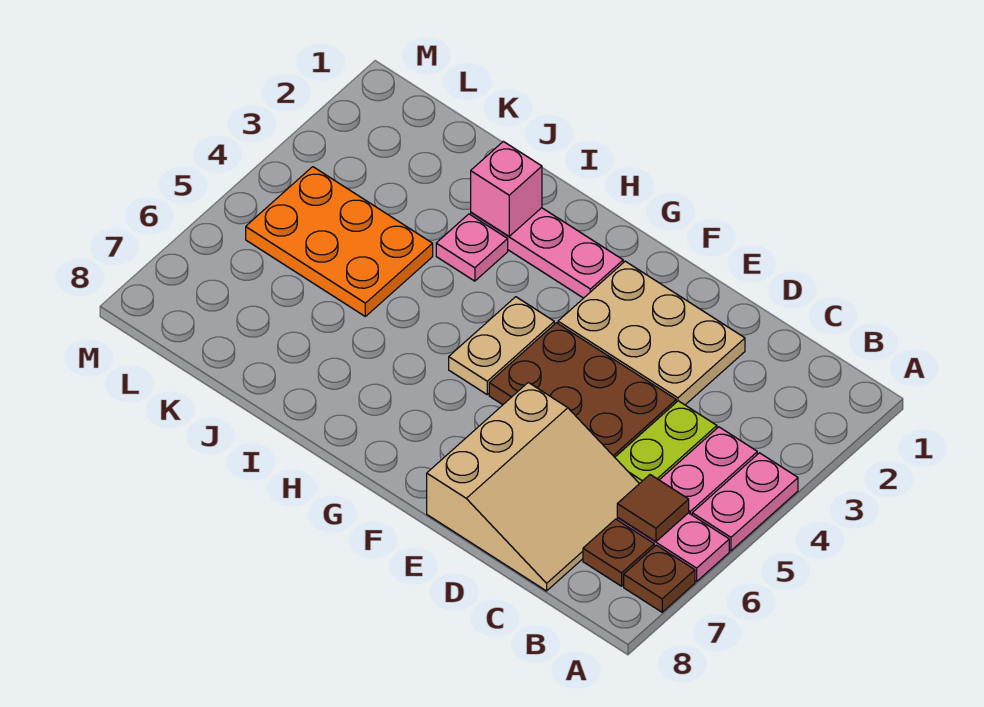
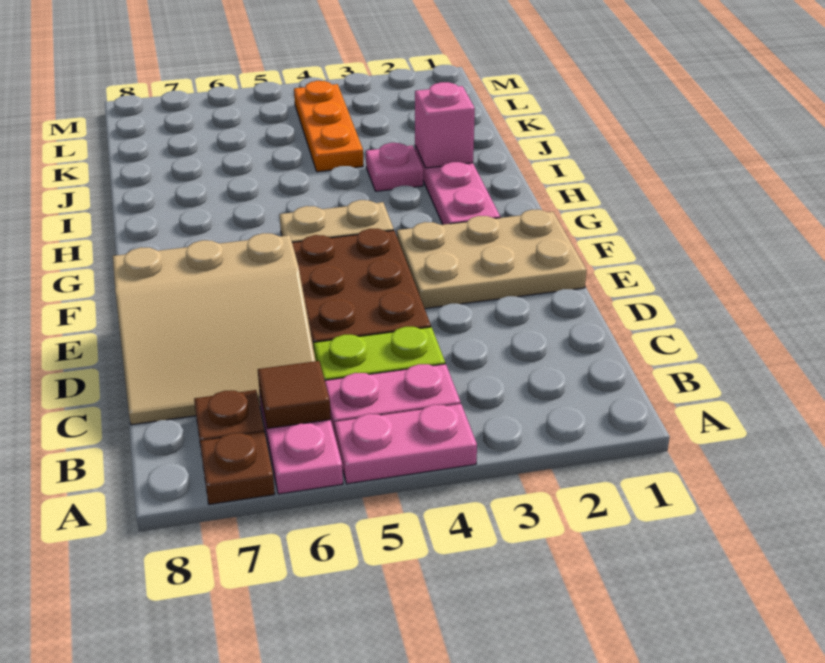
tan 2x3 plate [558,261,745,405] -> tan 2x3 plate turned to [397,210,586,309]
orange 2x3 plate [246,167,433,316] -> orange 1x3 plate [294,81,363,172]

